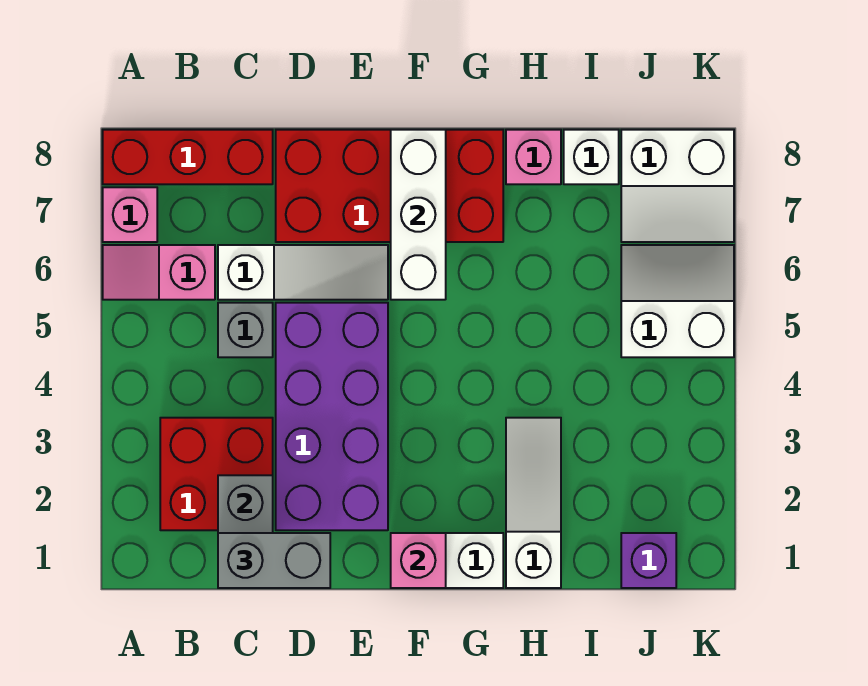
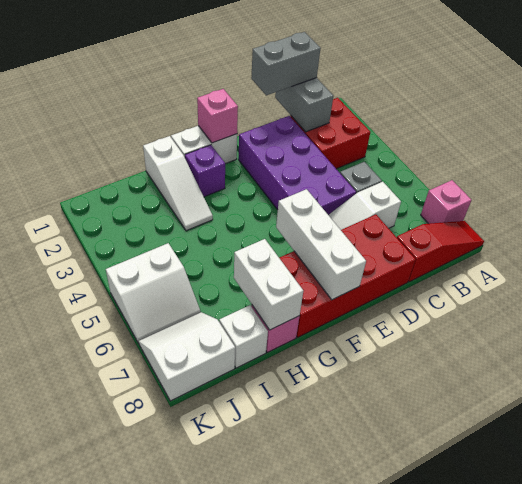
pink 1x2 slope [103,245,215,300] -> none
red 1x3 brick [103,130,273,184] -> red 1x3 slope [397,221,484,282]
none -> white 1x2 brick [234,239,303,330]
purple 1x1 brick [621,533,676,588] -> purple 1x1 brick moved to [185,145,225,197]

